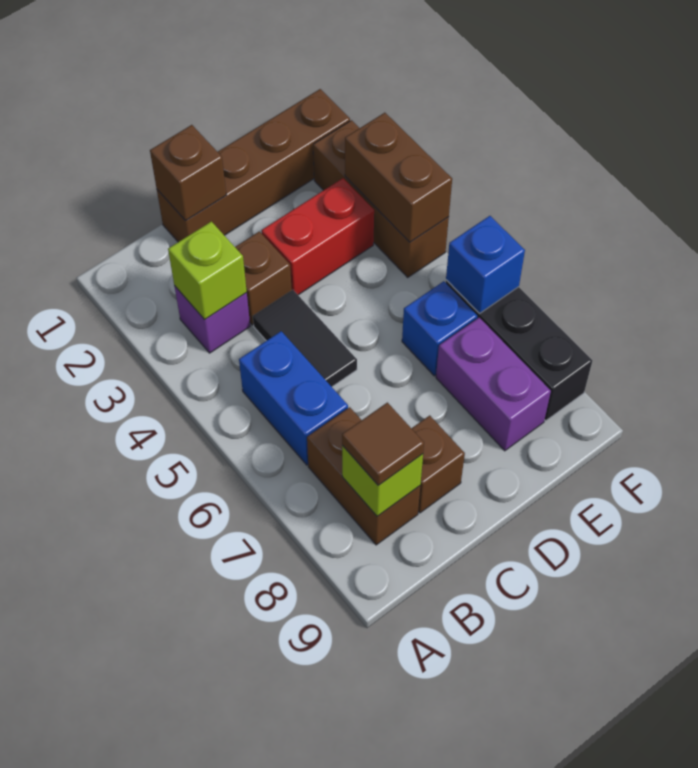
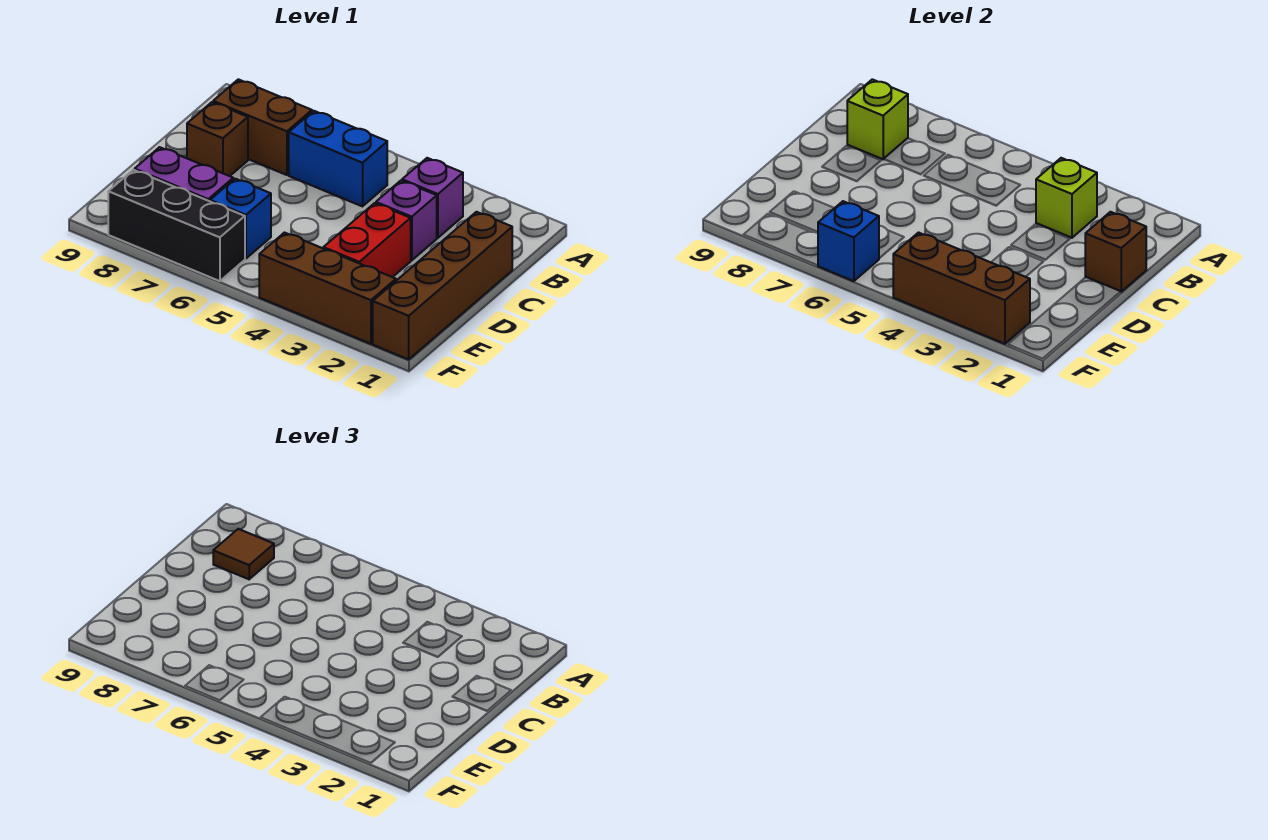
brown 1x1 brick [235,231,292,325] -> purple 1x1 brick [376,181,437,260]
black 1x2 tile [253,290,357,387] -> none
brown 1x2 brick [345,113,452,242] -> brown 1x3 brick [893,233,1030,344]

